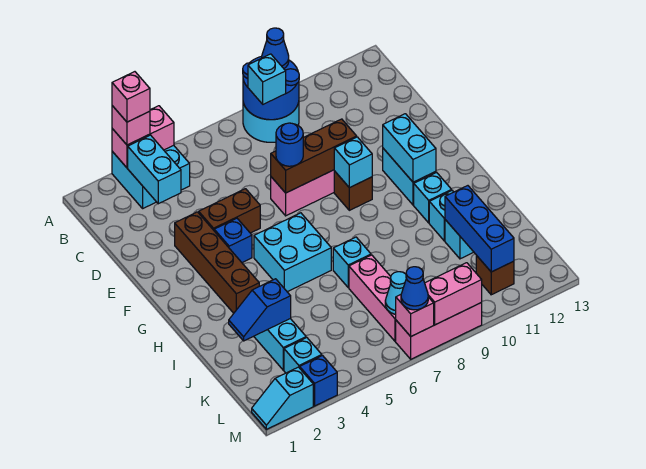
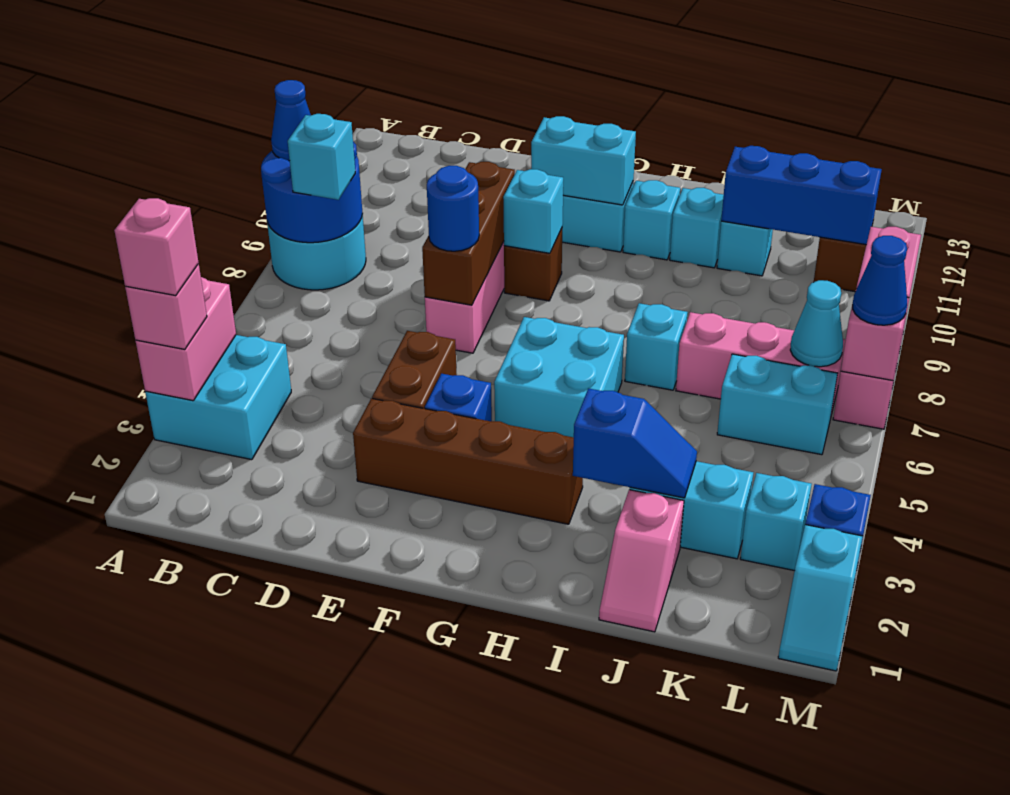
cyan 1x2 brick [128,135,181,204] -> cyan 1x2 brick moved to [717,354,838,455]
none -> pink 1x2 slope [599,490,684,632]
blue 1x2 slope [229,279,291,341] -> blue 1x2 slope turned to [573,389,697,498]

